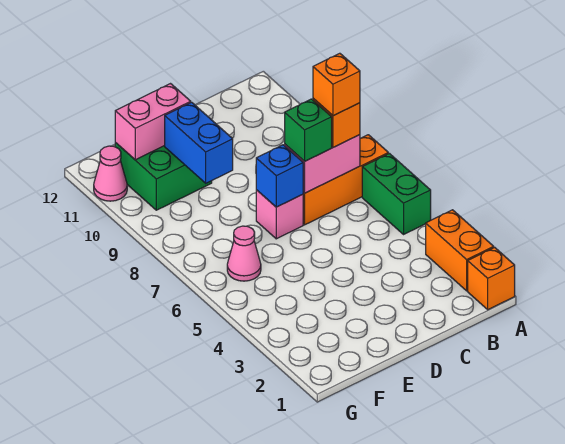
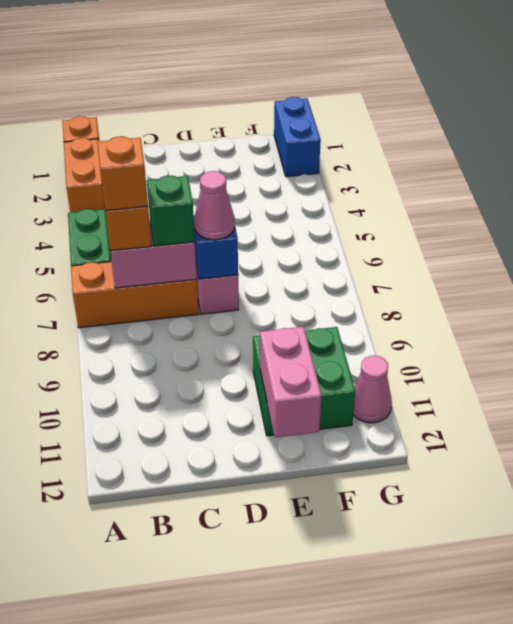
blue 1x2 brick [165,102,233,183] -> blue 1x2 brick moved to [274,97,321,177]
pink 1x2 brick [115,84,191,160] -> pink 1x2 brick turned to [260,327,322,437]
pink 1x1 cone [227,226,261,281] -> pink 1x1 cone moved to [194,171,235,240]

